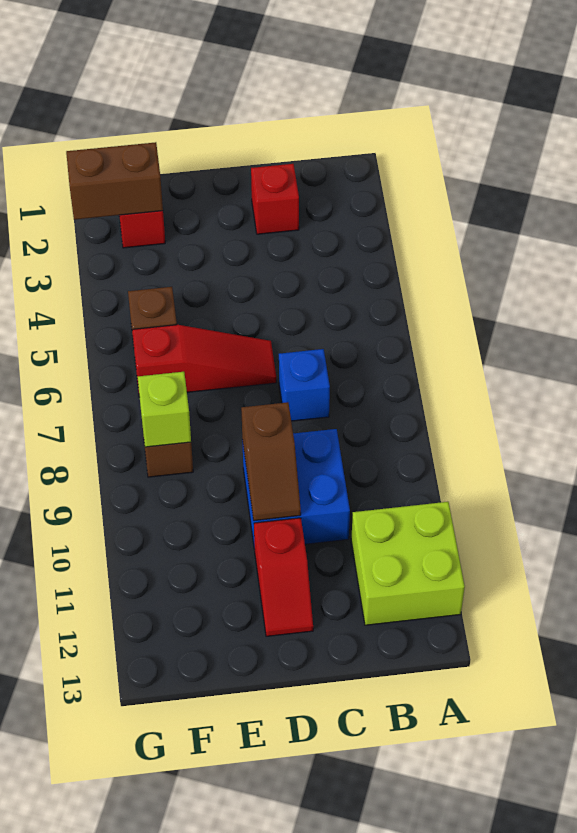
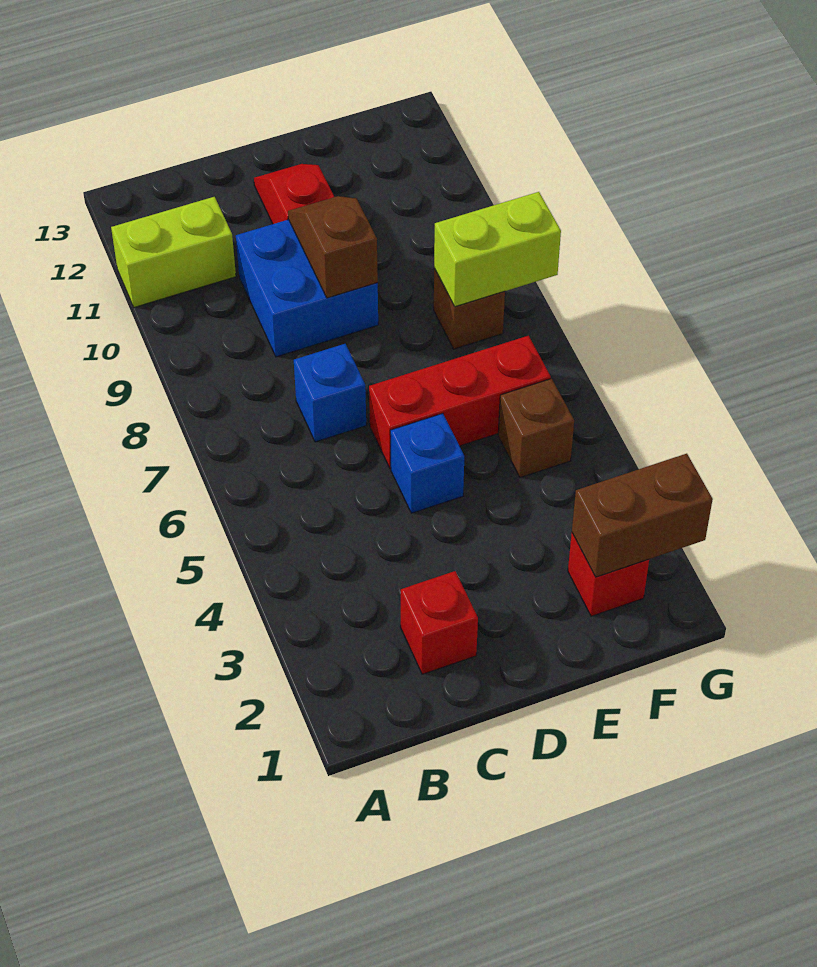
lime 2x2 brick [351,502,465,625] -> lime 1x2 brick [111,197,236,307]
none -> blue 1x1 brick [390,413,464,513]
red 1x3 slope [132,325,276,397] -> red 1x3 brick [369,336,551,468]
lime 1x1 brick [138,372,191,447] -> lime 1x2 brick [434,192,561,307]

